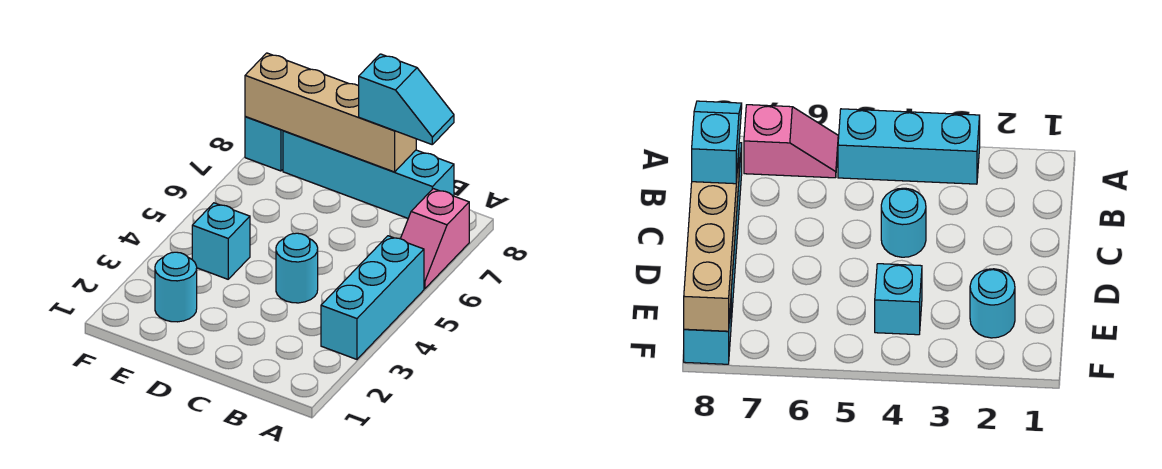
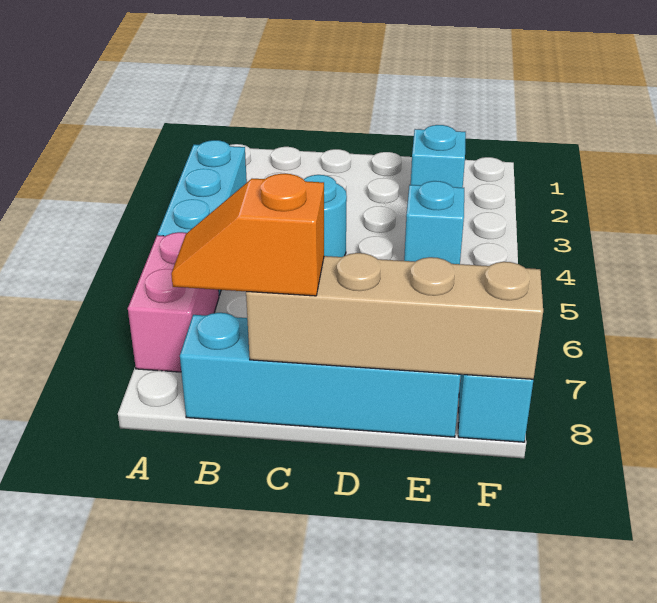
pink 1x2 slope [400,189,469,289] -> pink 1x2 brick [128,232,219,372]
cyan 1x2 slope [359,54,454,144] -> orange 1x2 slope [171,174,324,296]
cyan 1x1 round brick [155,252,197,322] -> cyan 1x1 brick [411,125,466,188]

